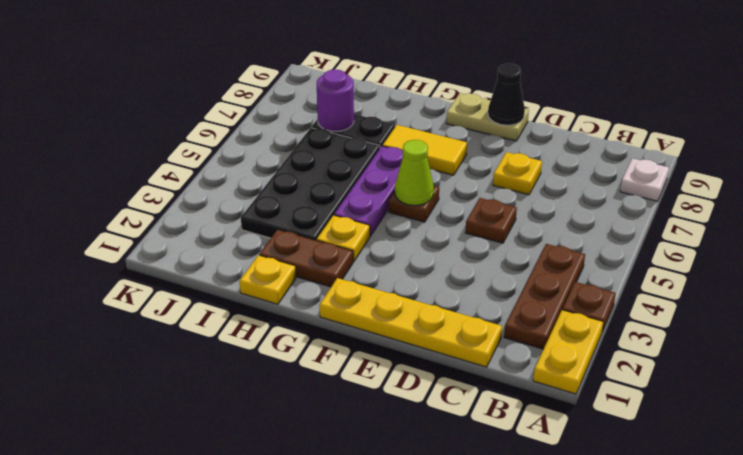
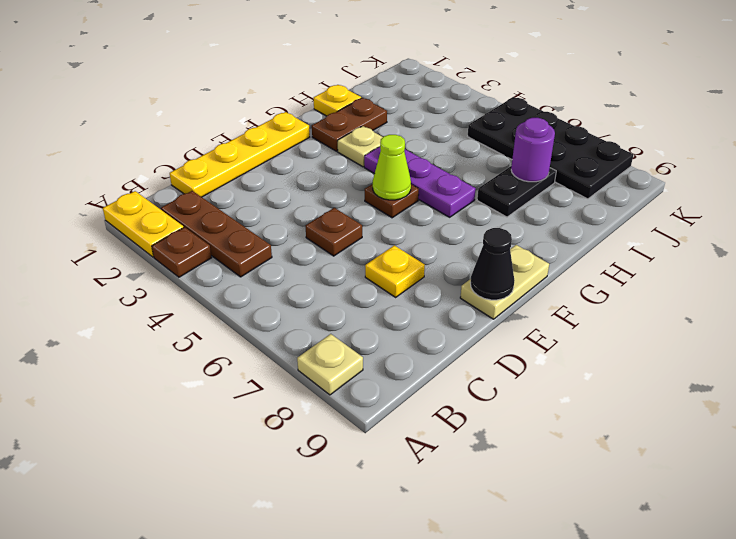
white 1x1 plate [620,158,669,201] -> tan 1x1 plate [297,334,363,395]
yellow 1x2 tile [383,125,467,175] -> none
yellow 1x1 plate [317,215,370,262] -> tan 1x1 plate [337,126,383,167]
black 2x4 plate [241,128,380,240] -> black 2x4 plate moved to [468,97,633,199]

